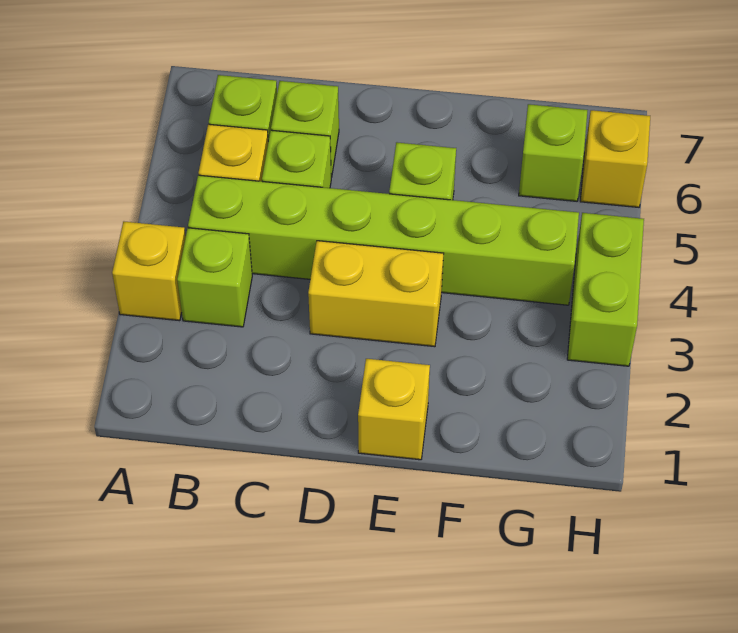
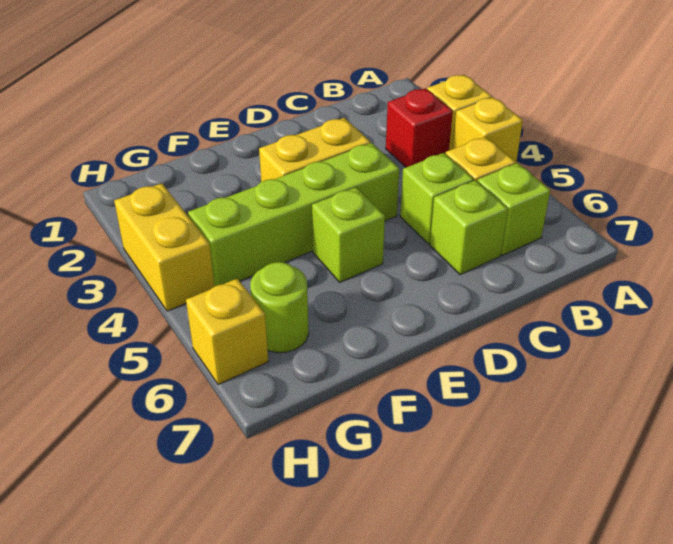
lime 1x1 brick [177,228,252,327] -> red 1x1 brick [386,89,453,167]
lime 1x6 brick [188,175,579,305] -> lime 1x4 brick [188,143,399,287]
yellow 1x1 brick [358,359,430,460] -> yellow 1x1 brick moved to [453,97,523,162]
lime 1x1 brick [519,104,588,201] -> lime 1x1 round brick [250,262,309,353]
lime 1x2 brick [567,213,644,366] -> yellow 1x2 brick [114,183,214,311]

